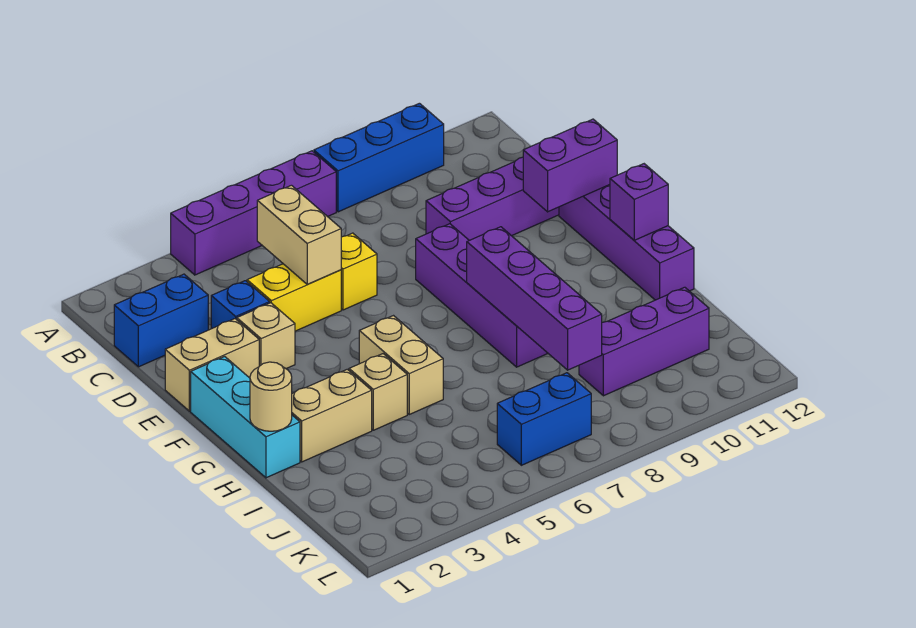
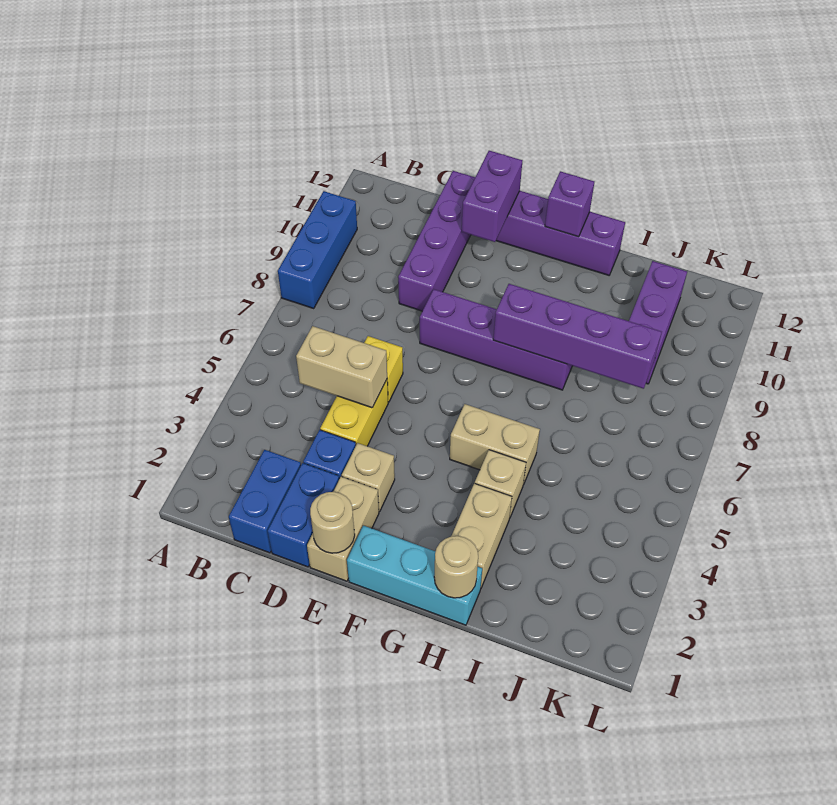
purple 1x4 brick [171,151,336,275] -> none
none -> tan 1x1 round brick [310,492,355,553]
blue 1x2 brick [497,373,591,465] -> blue 1x2 brick moved to [268,463,339,567]

